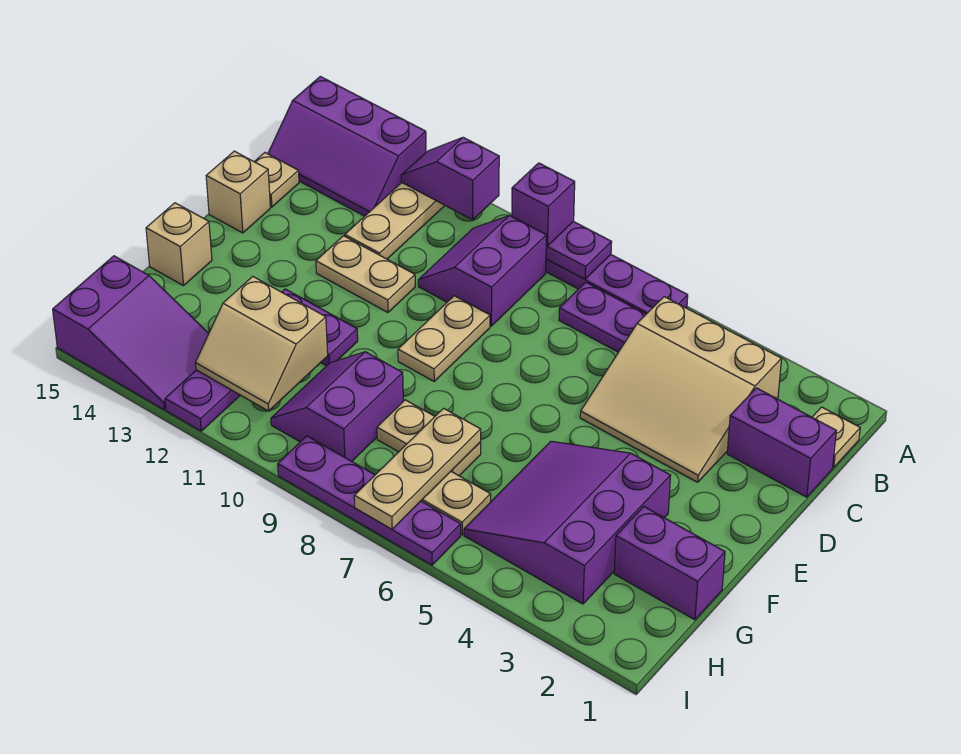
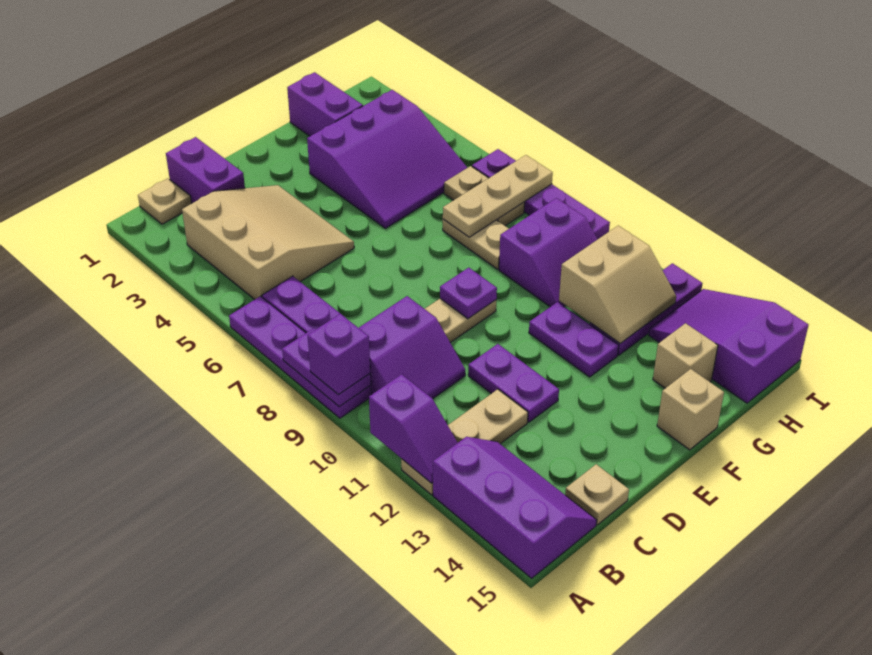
tan 1x2 plate [316,236,415,312] -> purple 1x2 plate [468,344,559,422]
tan 1x1 brick [206,151,270,233] -> tan 1x1 brick moved to [653,323,718,388]
none -> purple 1x1 plate [440,268,497,319]
tan 2x2 slope [195,276,328,411] -> tan 2x2 slope turned to [559,226,676,343]

